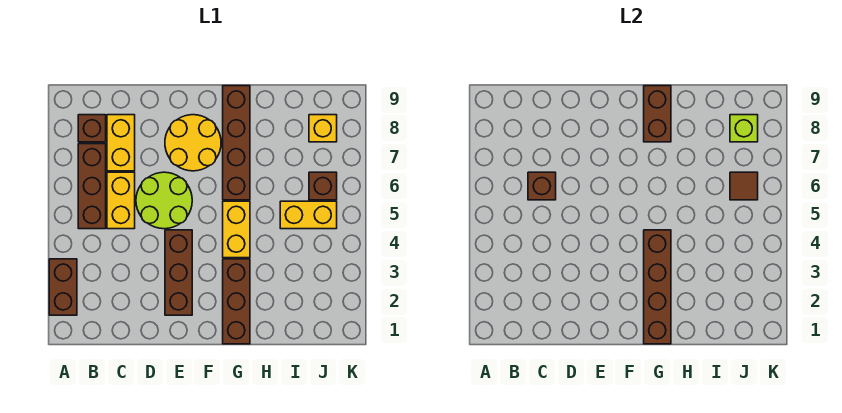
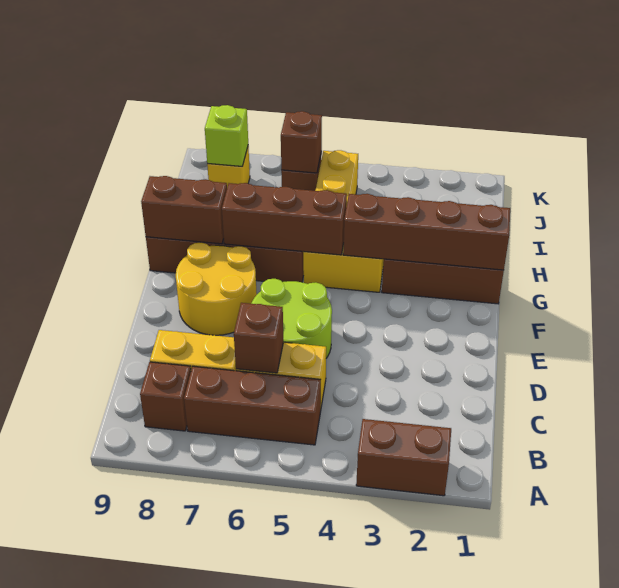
brown 1x3 brick [165,230,192,315] -> brown 1x3 brick moved to [222,183,347,255]
brown 1x1 tile [730,172,758,200] -> brown 1x1 brick [281,111,322,173]

